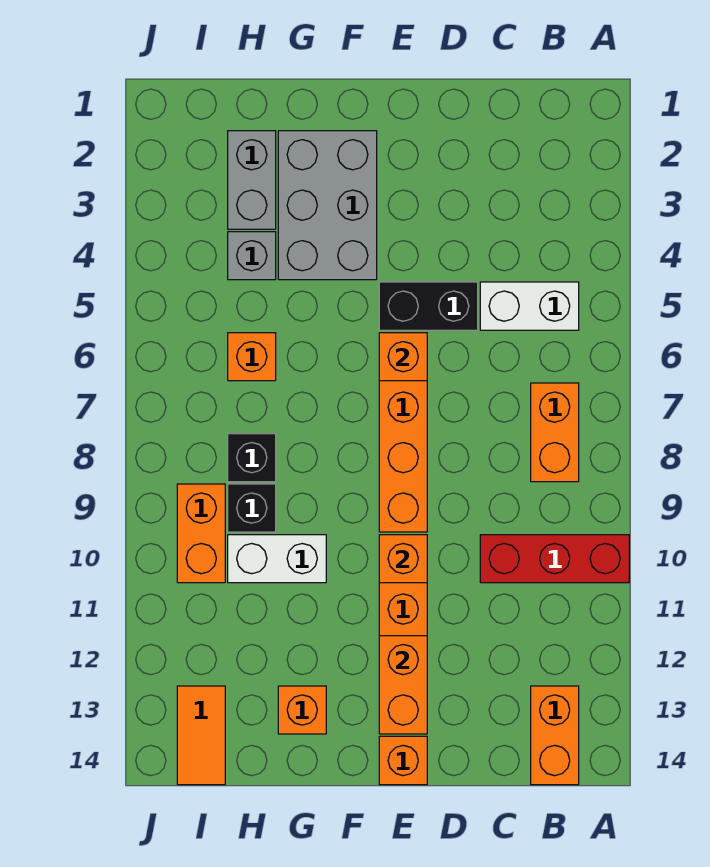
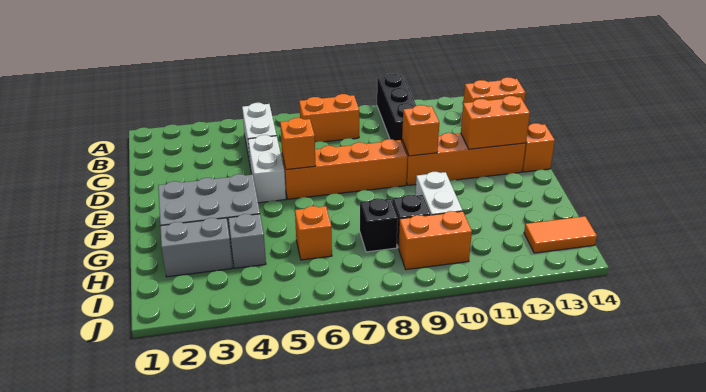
red 1x3 brick [480,535,629,583] -> black 1x3 brick [377,74,416,142]
black 1x2 brick [379,282,478,330] -> white 1x2 brick [248,135,286,203]
orange 1x1 brick [278,686,326,734] -> none

